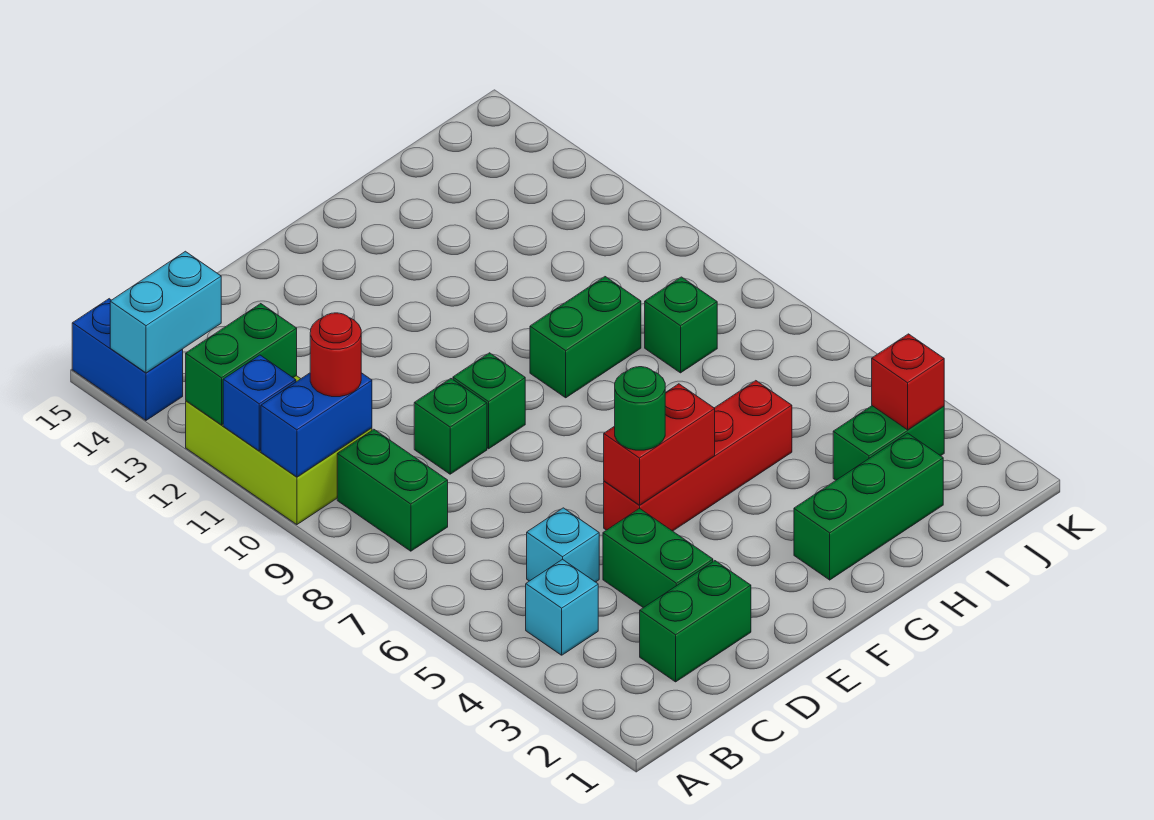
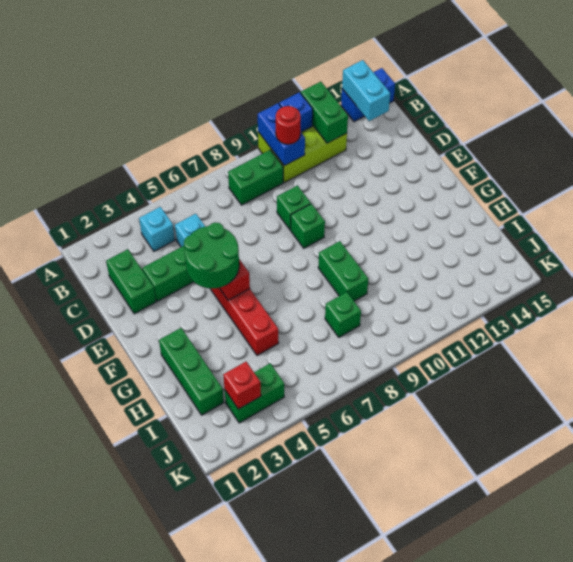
green 1x1 round brick [615,367,665,450] -> green 2x2 round brick [184,222,239,288]
green 1x2 brick [833,406,944,480] -> green 1x2 brick turned to [225,363,284,423]

